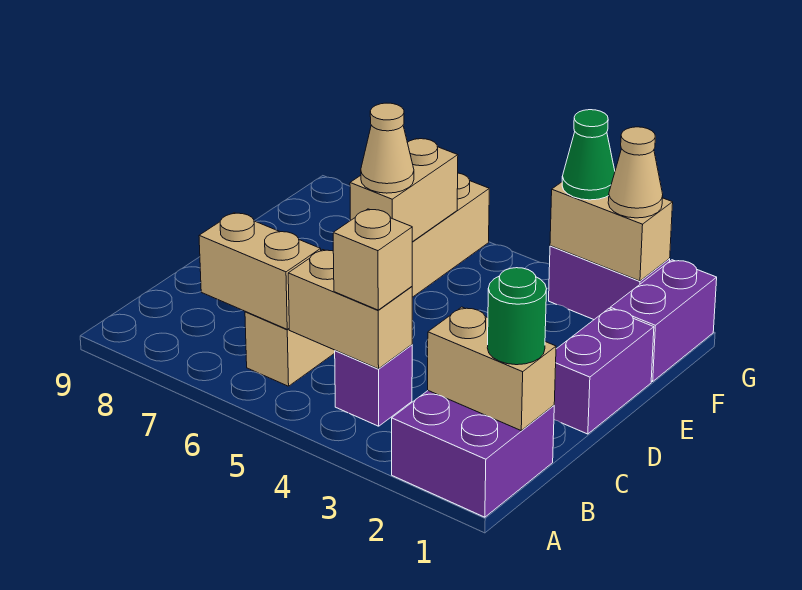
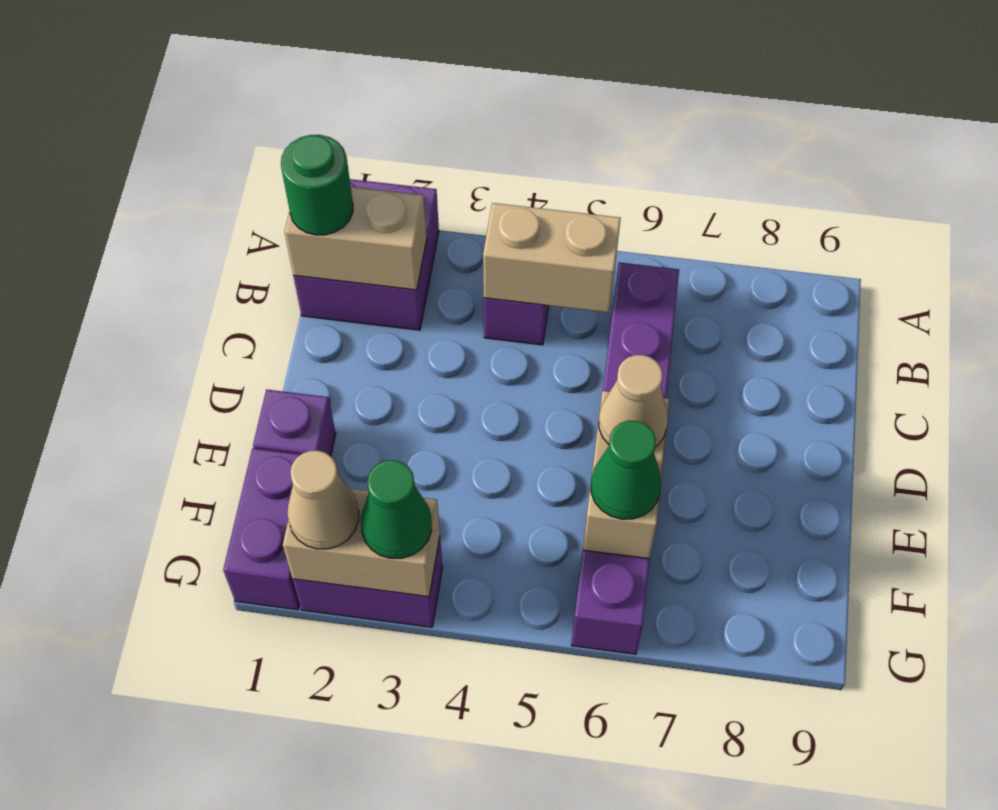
tan 1x1 brick [333,209,412,310] -> none
tan 1x6 brick [245,173,489,386] -> purple 1x6 brick [571,262,679,654]
tan 1x2 brick [199,213,321,329] -> none
purple 1x2 brick [554,309,654,434] -> purple 1x1 brick [253,390,336,456]
none -> green 1x1 cone [591,421,661,519]

